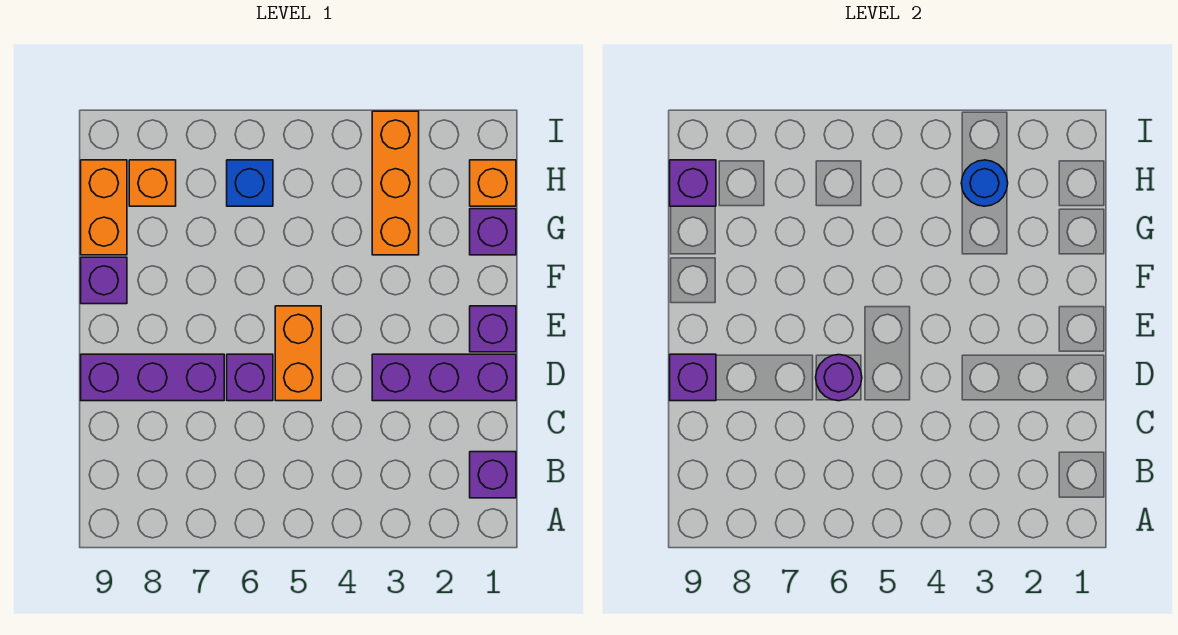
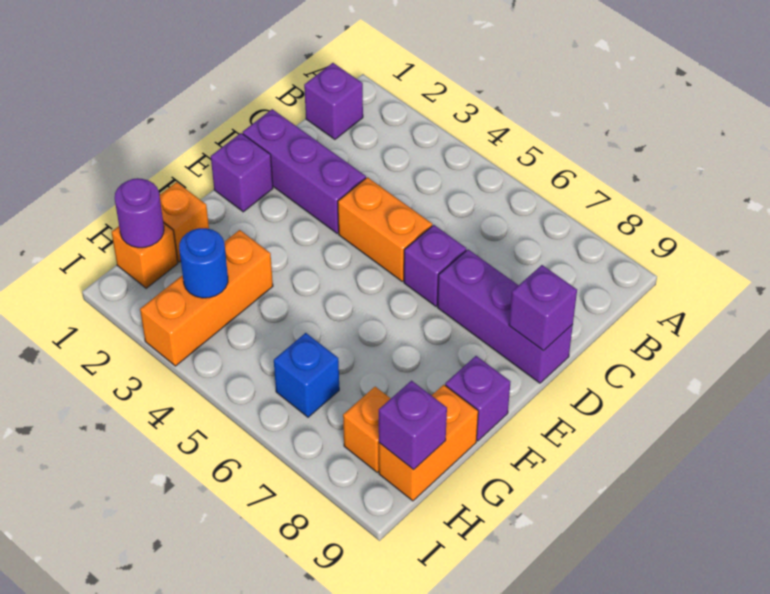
orange 1x2 brick [275,306,321,401] -> orange 1x2 brick turned to [338,177,432,281]
purple 1x1 round brick [816,355,862,401] -> purple 1x1 round brick moved to [115,178,164,248]
purple 1x1 brick [470,209,516,255] -> orange 1x1 brick [160,182,209,262]

